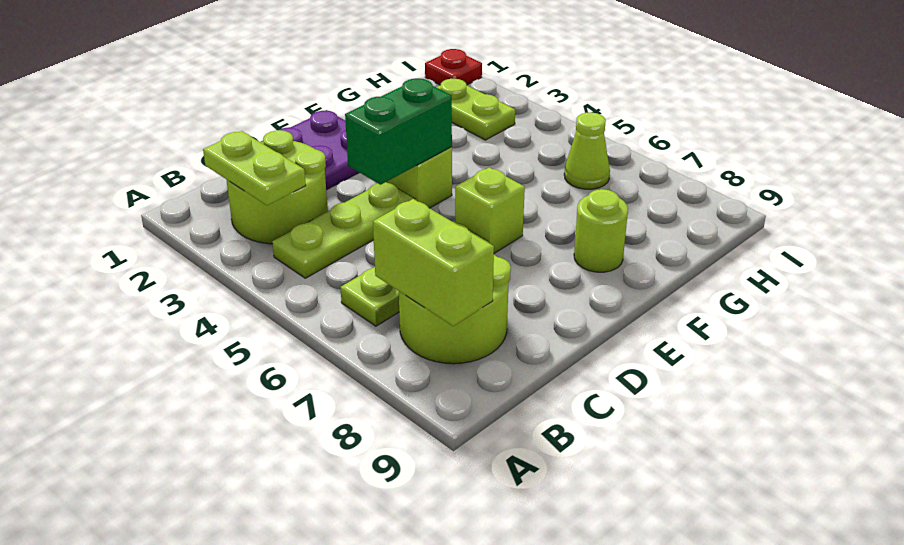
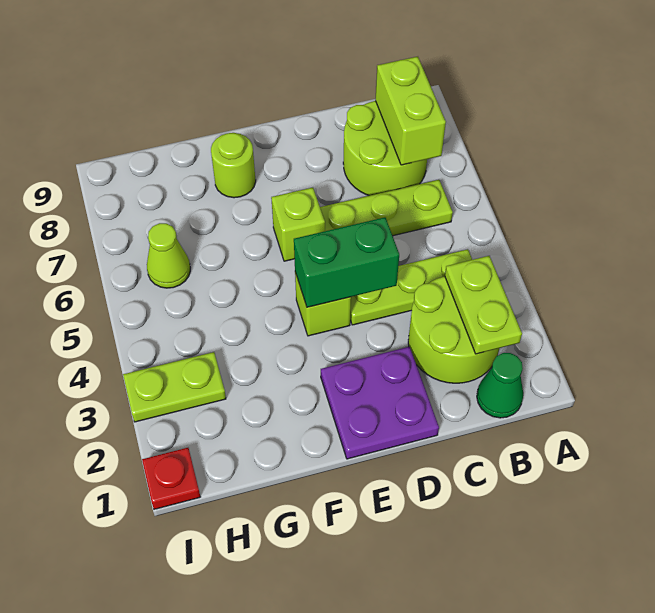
none -> green 1x1 cone [477,353,523,418]
lime 1x2 plate [436,79,515,140] -> lime 1x2 plate turned to [123,352,226,422]

